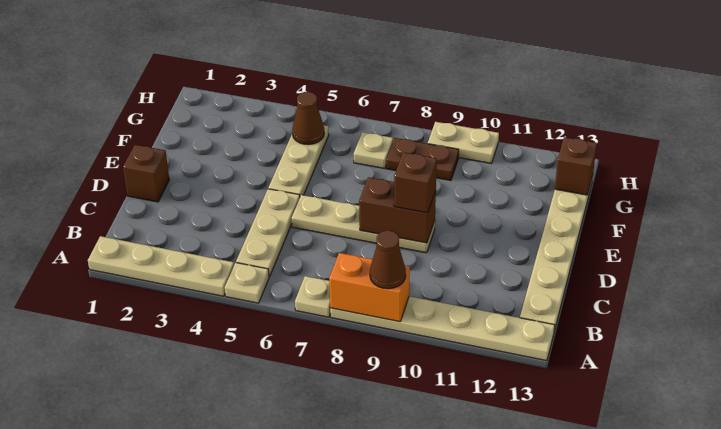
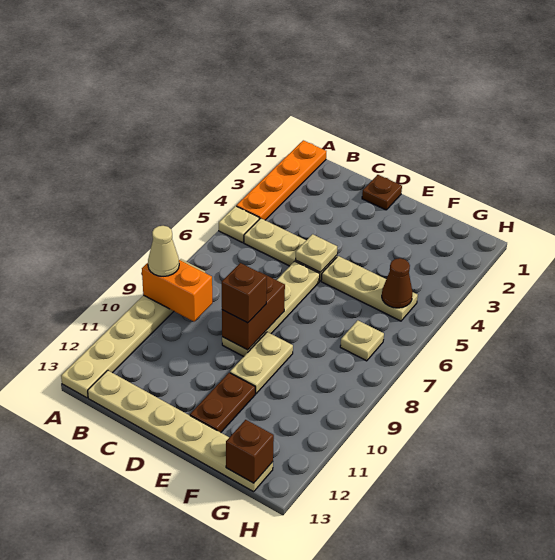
tan 1x4 plate [88,236,234,296] -> orange 1x4 plate [236,140,326,220]
tan 1x1 plate [295,276,331,317] -> tan 1x1 plate moved to [296,234,337,272]
orange 1x2 brick [329,253,410,322] -> orange 1x2 brick turned to [142,260,212,321]
brown 1x1 cone [370,231,406,289] -> tan 1x1 cone [148,226,179,276]
brown 1x1 brick [123,145,169,202] -> brown 1x1 plate [362,175,402,210]
brown 1x2 plate [386,138,459,180] -> brown 1x2 plate moved to [190,373,255,432]
tan 1x2 plate [428,122,499,163] -> tan 1x2 plate moved to [230,332,293,394]

